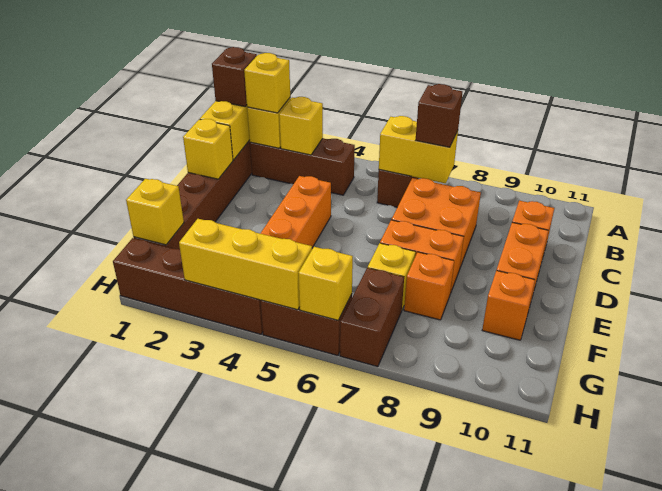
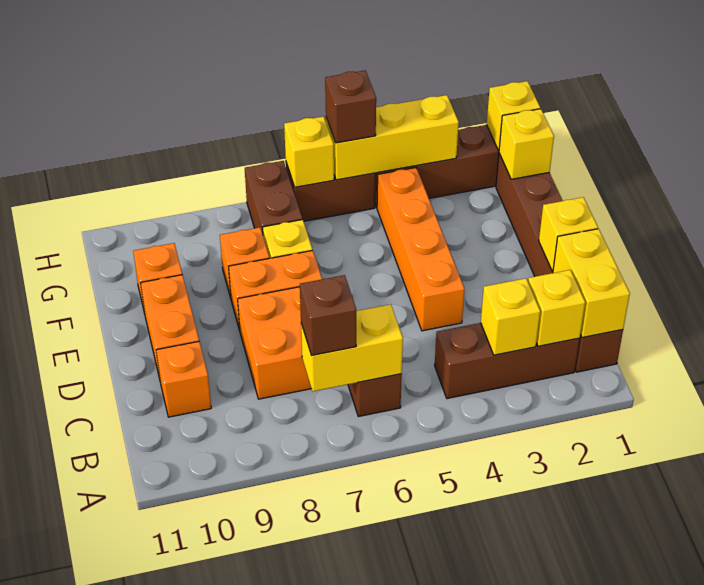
brown 1x1 brick [212,47,257,107] -> brown 1x1 brick moved to [325,71,376,143]
yellow 1x1 brick [244,53,290,113] -> yellow 1x1 brick moved to [487,81,540,151]

